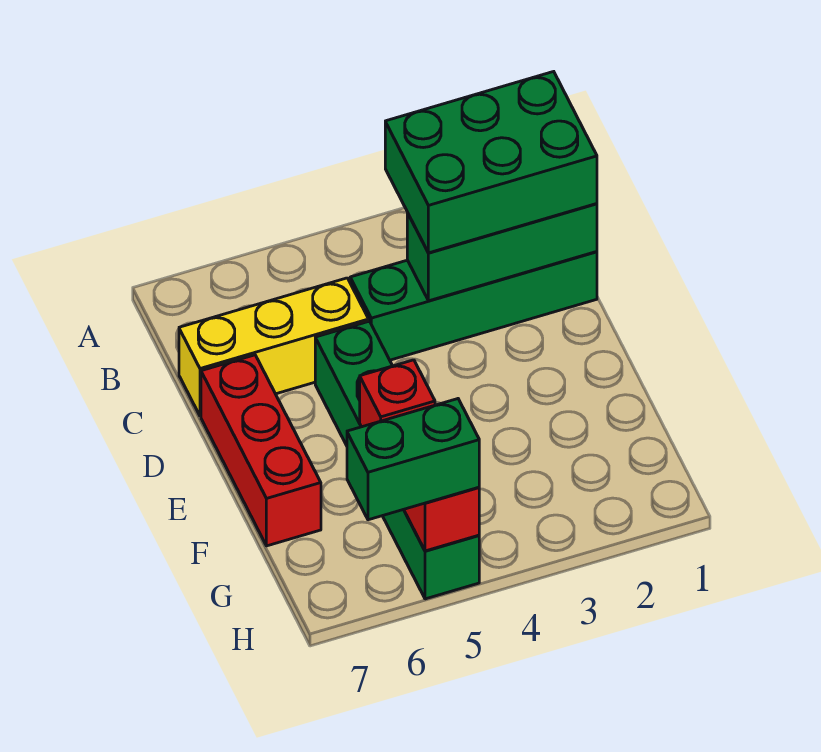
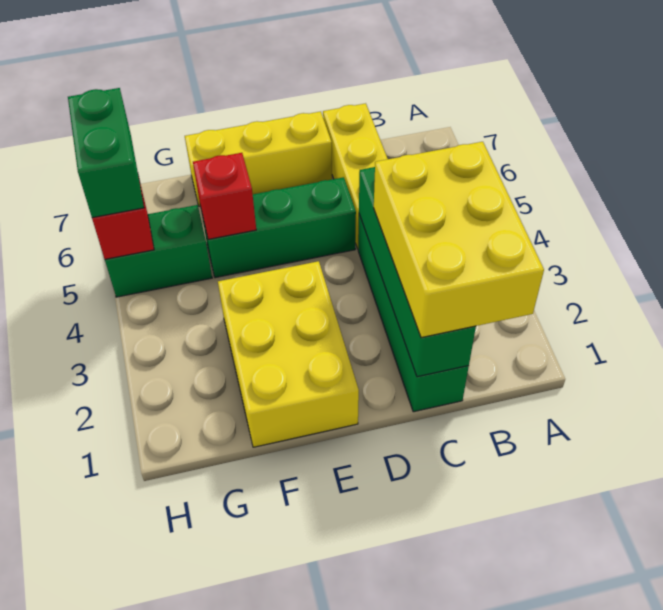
green 2x3 brick [385,72,597,253] -> yellow 2x3 brick [374,142,544,338]
green 1x3 brick [407,204,597,301] -> green 1x4 brick [359,167,476,377]
red 1x3 brick [201,355,321,546] -> yellow 1x3 brick [185,112,332,206]
none -> yellow 2x3 brick [218,261,359,447]

